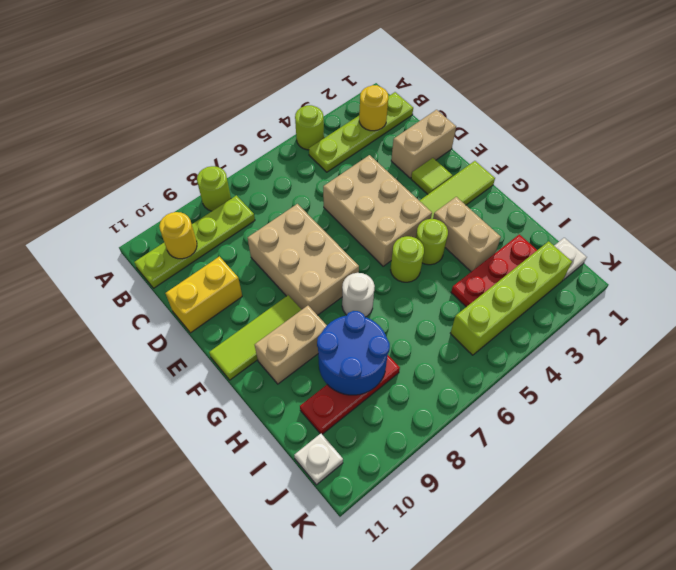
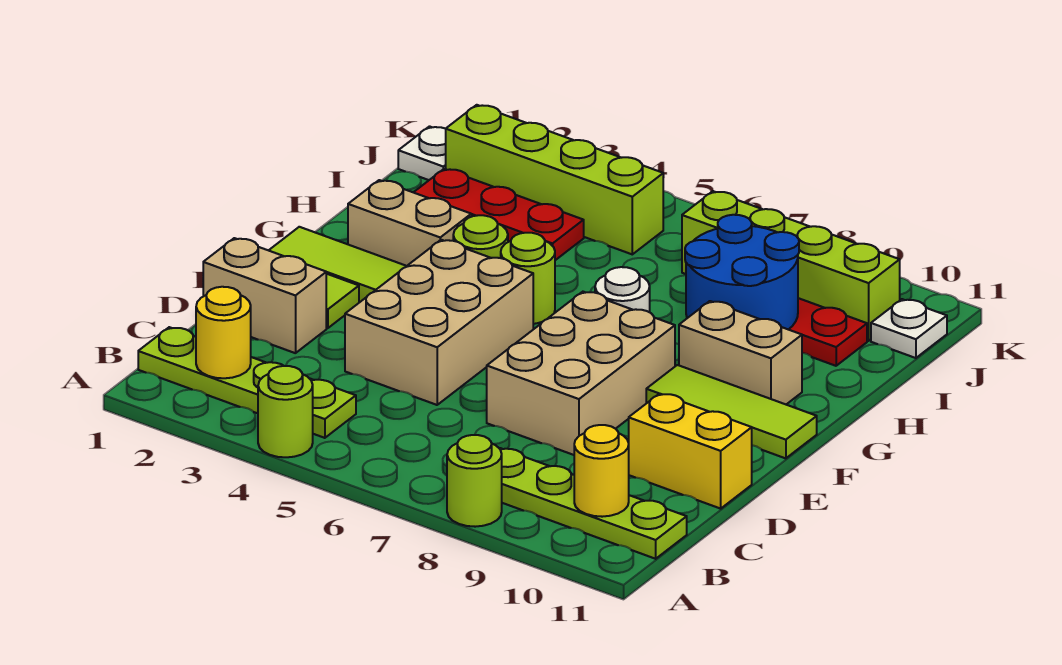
tan 1x2 brick [433,197,501,272] -> tan 1x2 brick turned to [348,180,471,266]
none -> lime 1x4 brick [682,191,900,341]

